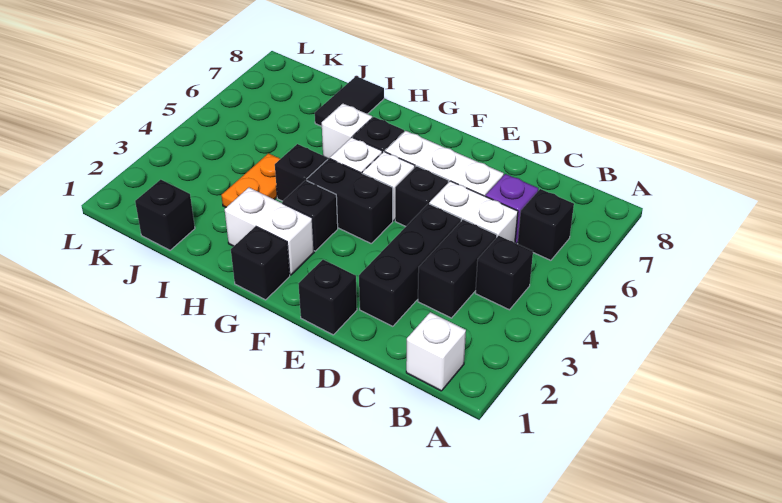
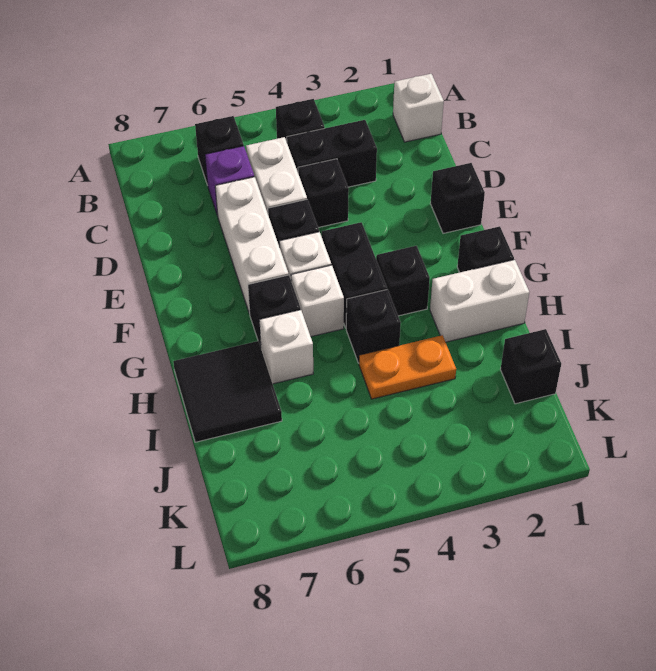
black 1x3 brick [359,204,461,326] -> black 1x1 brick [298,159,349,228]
white 1x2 brick [225,188,314,275] -> white 1x2 brick turned to [430,260,529,342]
black 1x2 tile [315,76,384,126] -> black 2x2 tile [173,341,282,442]

